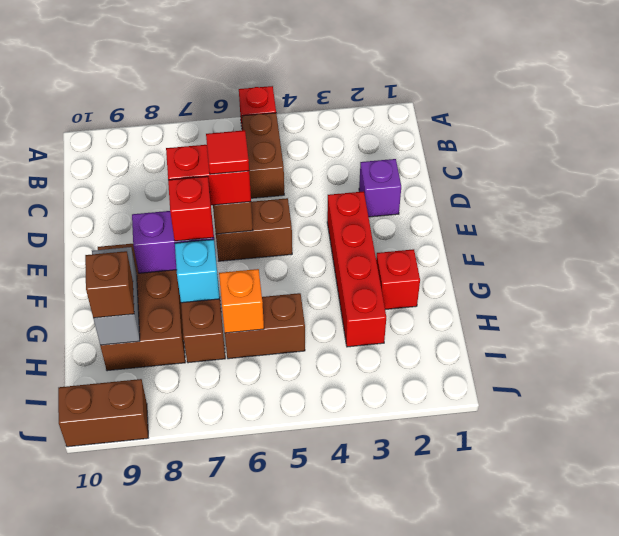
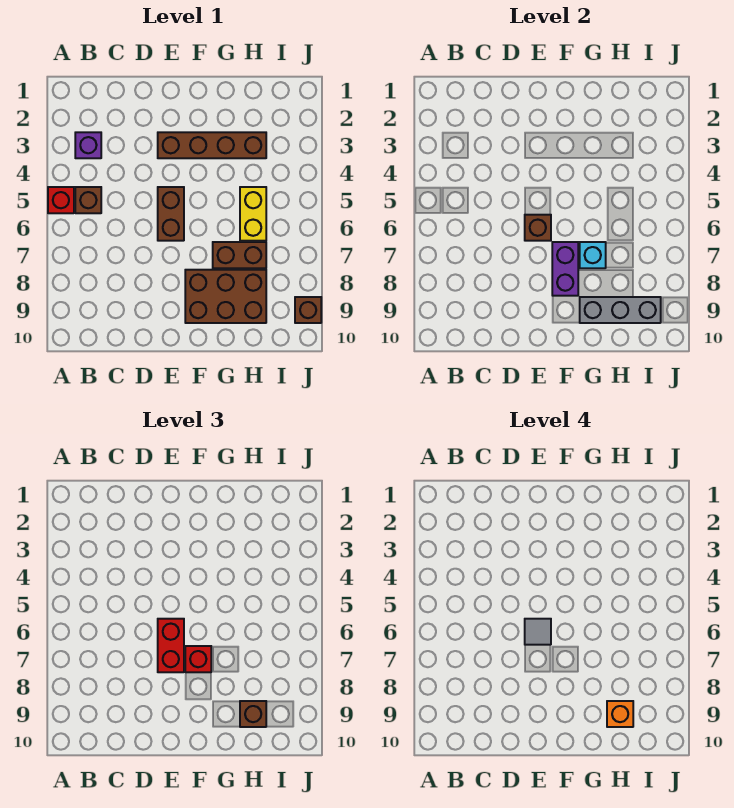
brown 1x2 brick [242,113,284,198] -> brown 1x1 brick [75,187,101,213]
purple 1x1 brick [359,159,401,217] -> purple 1x1 brick moved to [75,132,101,158]
red 1x4 brick [327,191,386,347] -> brown 1x4 brick [158,132,266,158]
red 1x1 tile [206,130,249,174] -> grey 1x1 tile [525,619,551,645]
red 1x1 brick [376,249,420,309] -> none
grey 1x2 brick [92,247,140,345] -> grey 1x3 brick [580,297,661,323]
brown 1x2 brick [225,293,305,359] -> yellow 1x2 brick [240,187,266,241]
orange 1x1 brick [219,269,264,333] -> orange 1x1 brick moved to [607,701,633,727]
brown 1x2 brick [58,379,148,447] -> brown 1x1 brick [295,297,321,323]

